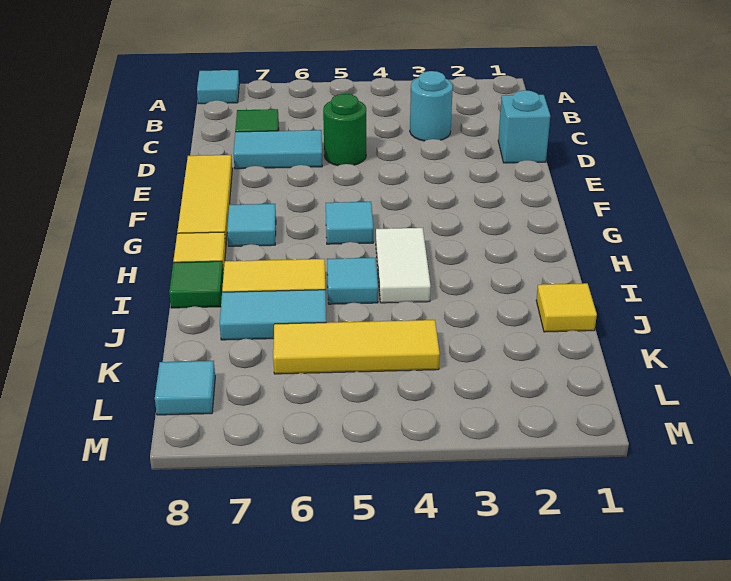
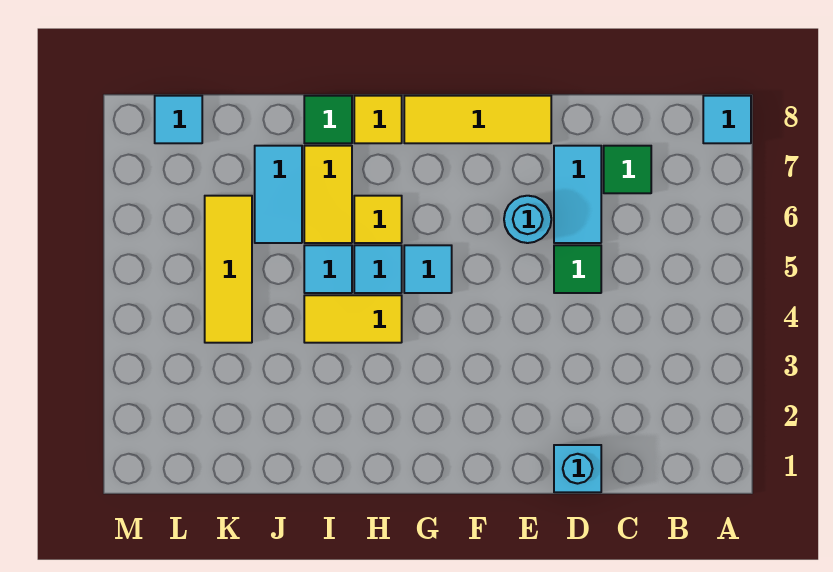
cyan 1x1 round brick [410,71,453,141] -> cyan 1x1 round brick moved to [504,196,551,243]
green 1x1 round brick [323,94,366,166] -> green 1x1 tile [554,245,601,293]
cyan 1x1 tile [227,204,276,246] -> cyan 1x1 tile moved to [354,245,402,293]
white 1x2 tile [376,228,431,303] -> yellow 1x2 tile [304,295,402,343]
yellow 1x1 tile [536,283,597,332] -> yellow 1x1 tile moved to [354,196,402,243]

